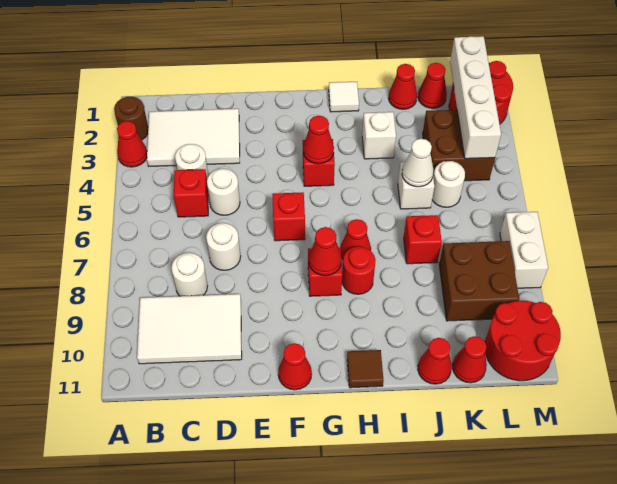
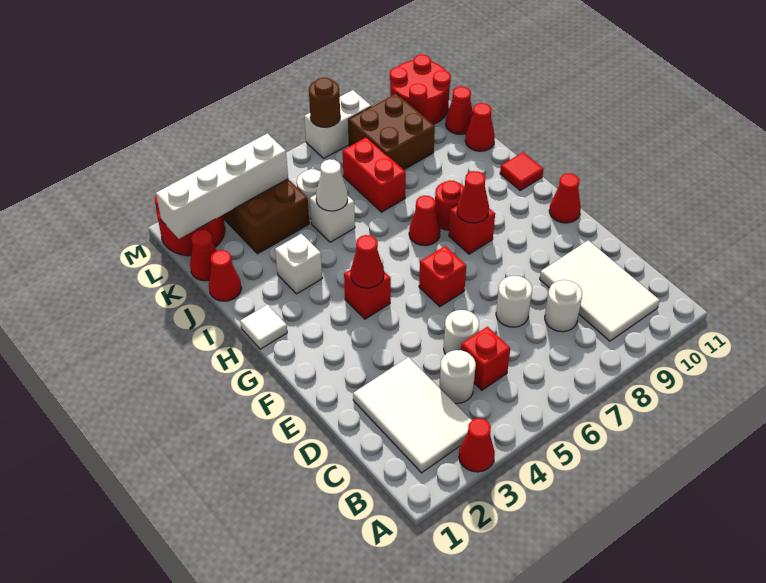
brown 1x1 round brick [114,97,148,140] -> brown 1x1 round brick moved to [309,77,340,127]
brown 1x1 tile [347,350,384,388] -> red 1x1 tile [500,152,543,190]
red 1x1 brick [404,215,442,264] -> red 1x2 brick [343,137,406,212]

